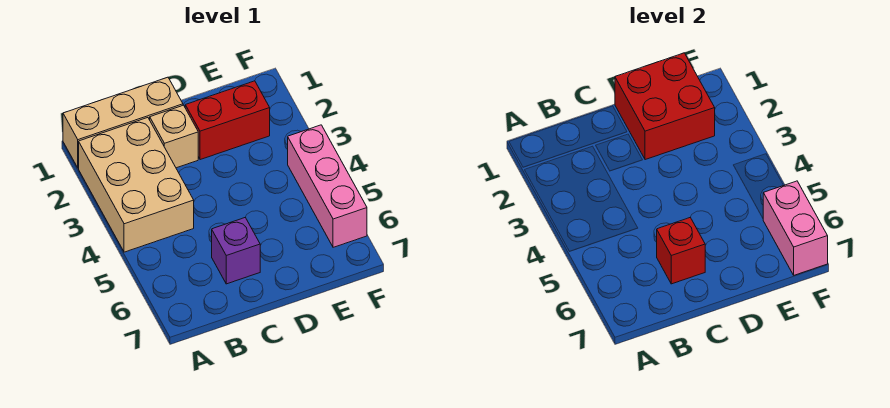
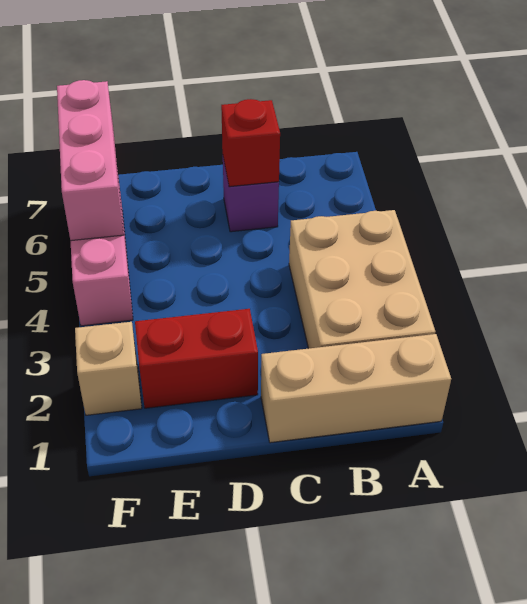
tan 1x1 brick [150,105,198,168] -> tan 1x1 brick moved to [75,322,142,415]
red 2x2 brick [615,53,715,160] -> none
pink 1x2 brick [763,181,828,275] -> pink 1x3 brick [57,80,124,241]

